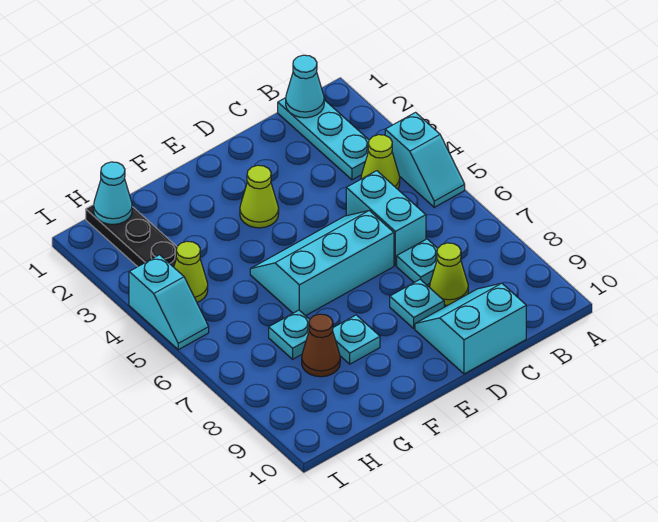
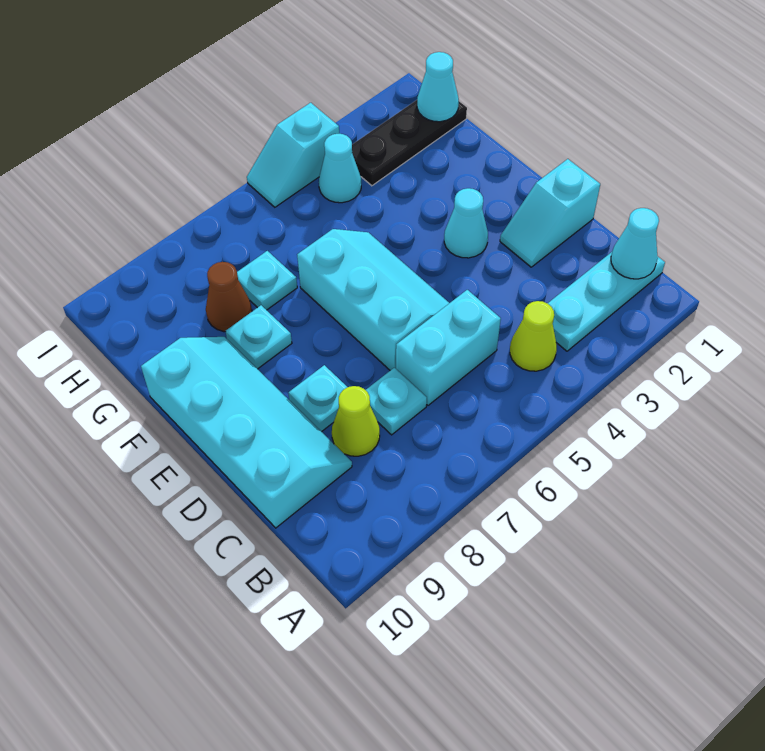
cyan 1x2 slope [385,112,465,207] -> cyan 1x2 slope moved to [500,159,600,267]
cyan 2x2 slope [415,283,526,374] -> cyan 2x4 slope [141,337,352,528]
lime 1x1 cone [240,165,279,228] -> cyan 1x1 cone [444,188,488,258]
lime 1x1 cone [174,241,208,302] -> cyan 1x1 cone [319,134,361,203]

